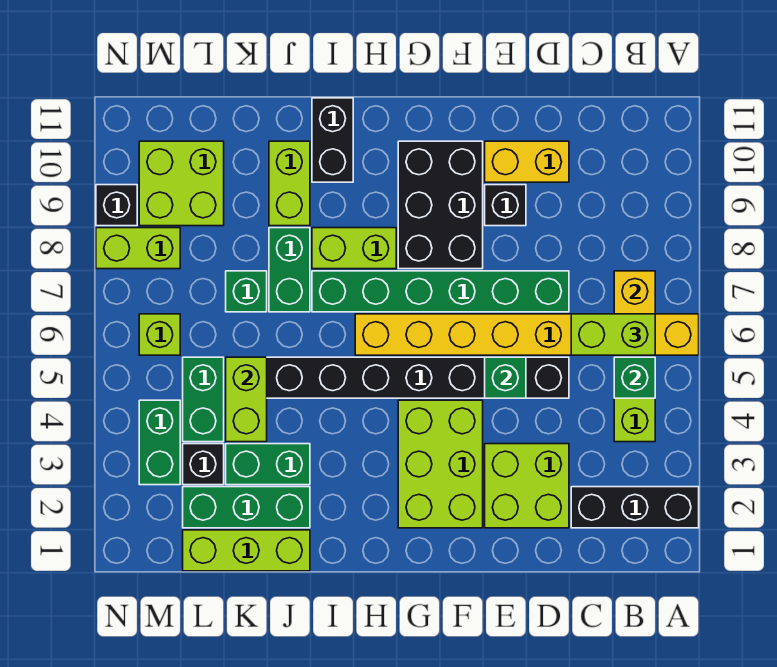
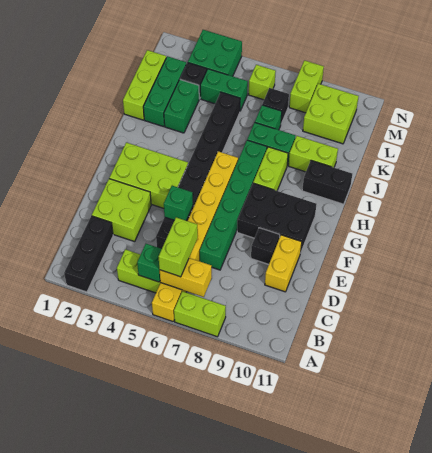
lime 1x2 brick [226,357,267,442] -> lime 1x2 brick moved to [174,291,226,337]
green 1x2 brick [139,400,180,485] -> green 2x2 brick [188,30,242,76]
black 1x1 brick [96,185,137,226] -> black 1x1 brick moved to [262,88,289,123]

